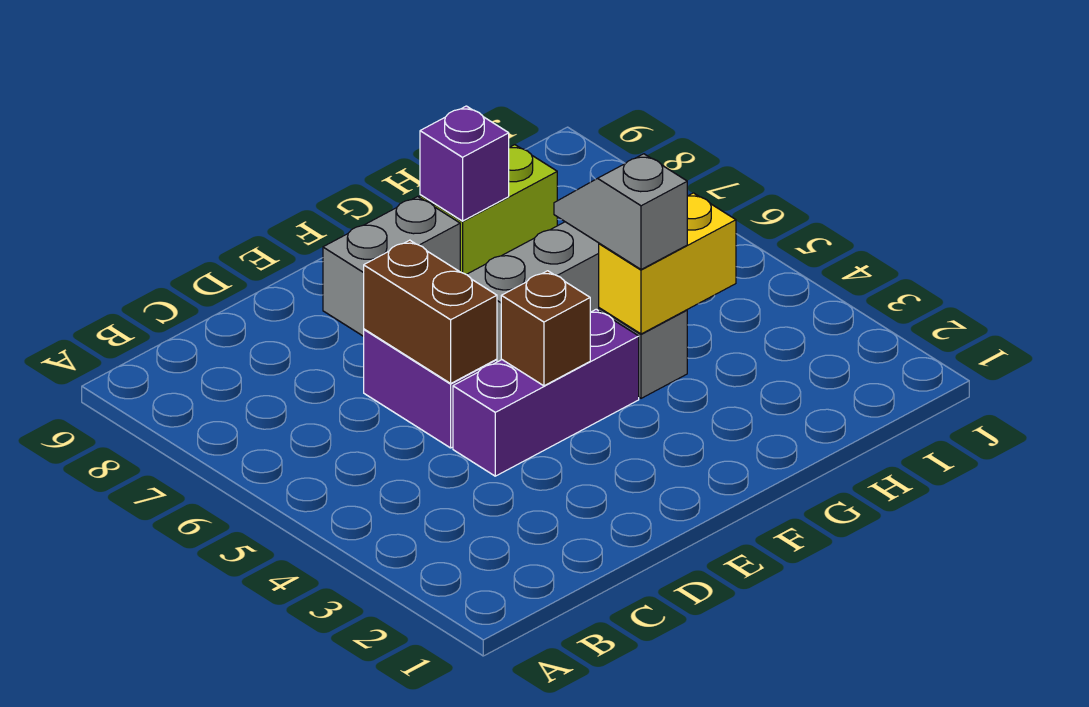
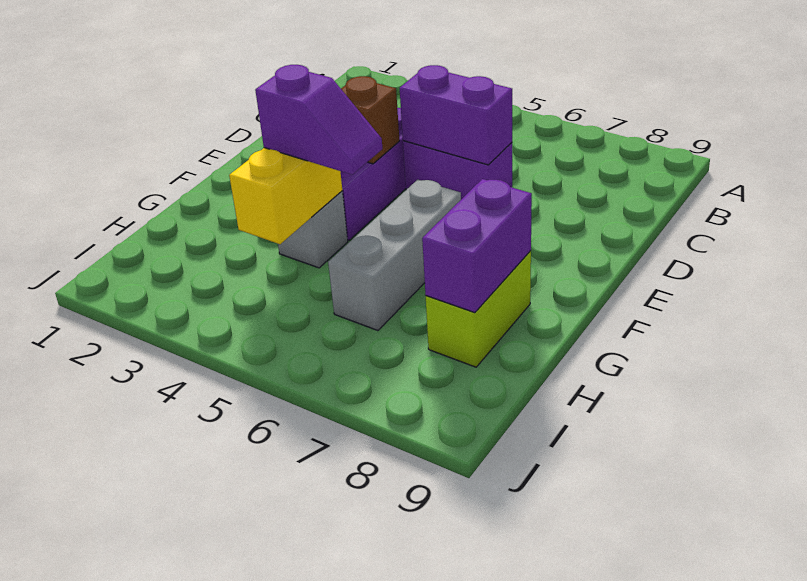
brown 1x2 brick [364,240,497,383] -> purple 1x2 brick [400,65,512,165]
grey 1x2 brick [323,196,460,336] -> none
grey 1x2 slope [554,154,687,270] -> purple 1x2 slope [255,65,382,175]
purple 1x1 brick [420,106,509,221] -> purple 1x2 brick [422,179,532,313]

